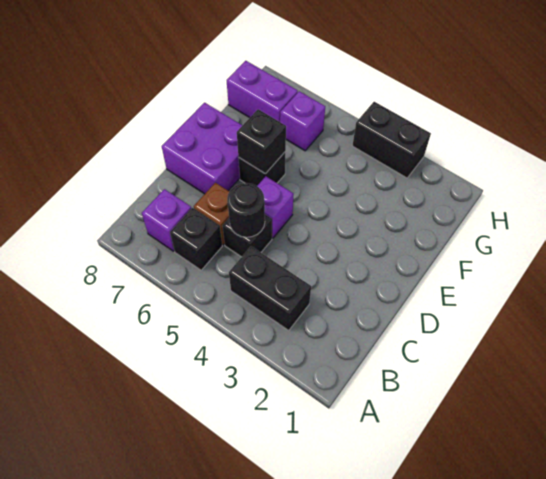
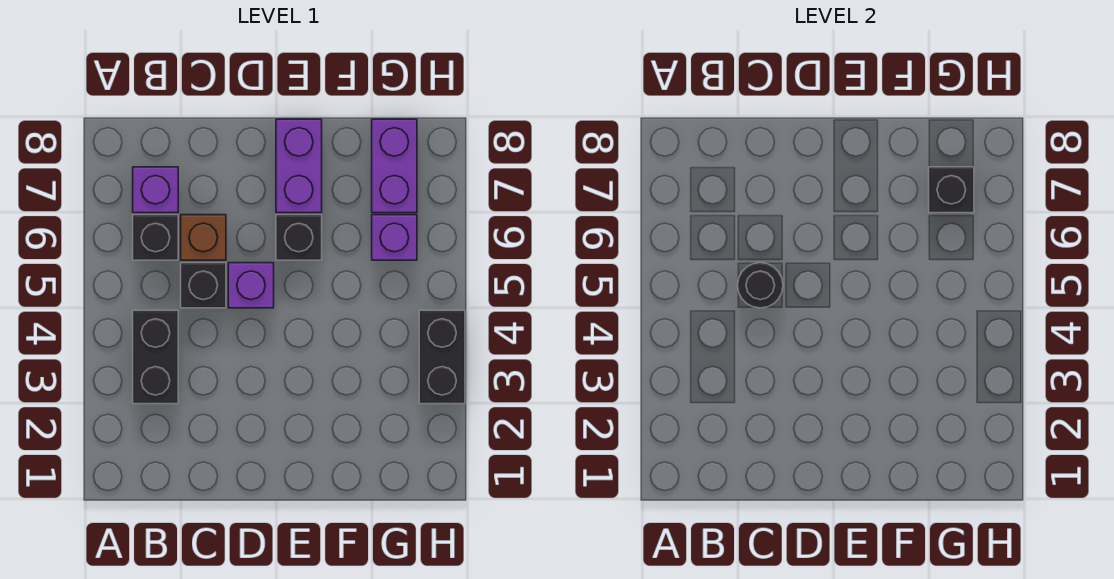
purple 2x2 brick [162,103,243,194] -> purple 1x2 brick [276,119,322,213]
black 1x1 brick [237,109,286,174] -> black 1x1 brick moved to [929,167,974,213]

